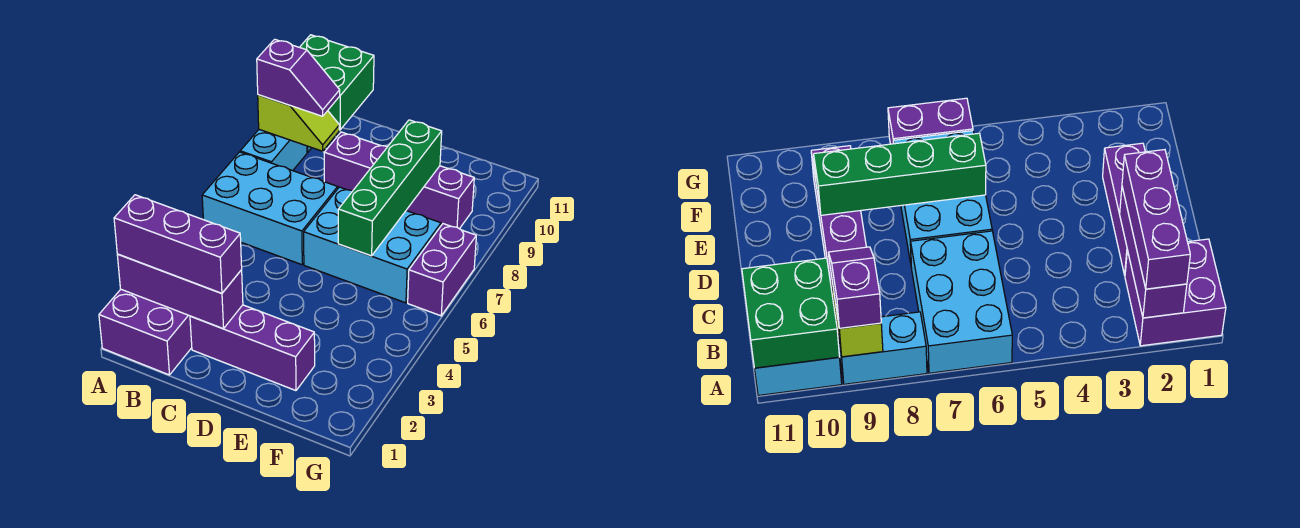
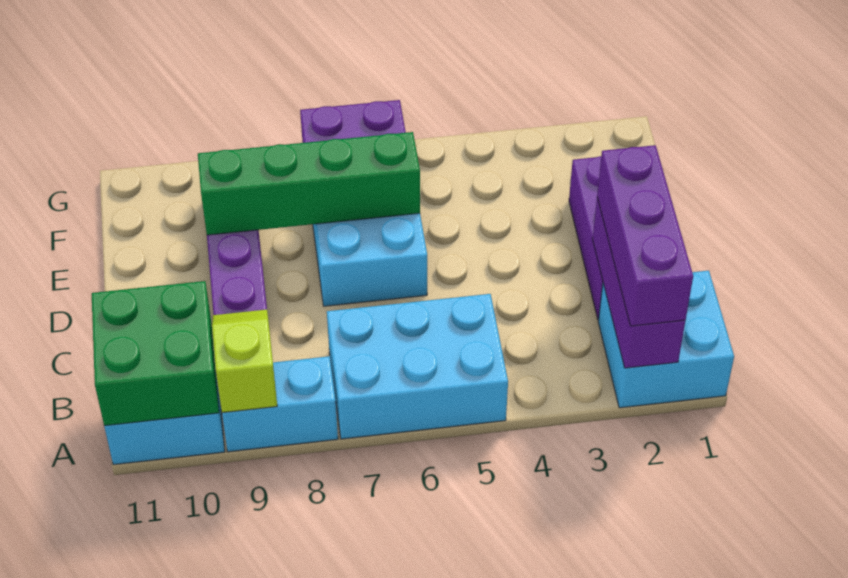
purple 2x2 brick [99,290,192,375] -> cyan 2x2 brick [598,271,734,408]
cyan 2x3 brick [202,152,338,265] -> cyan 2x3 brick turned to [327,294,508,439]
purple 1x2 slope [257,39,340,116] -> none

